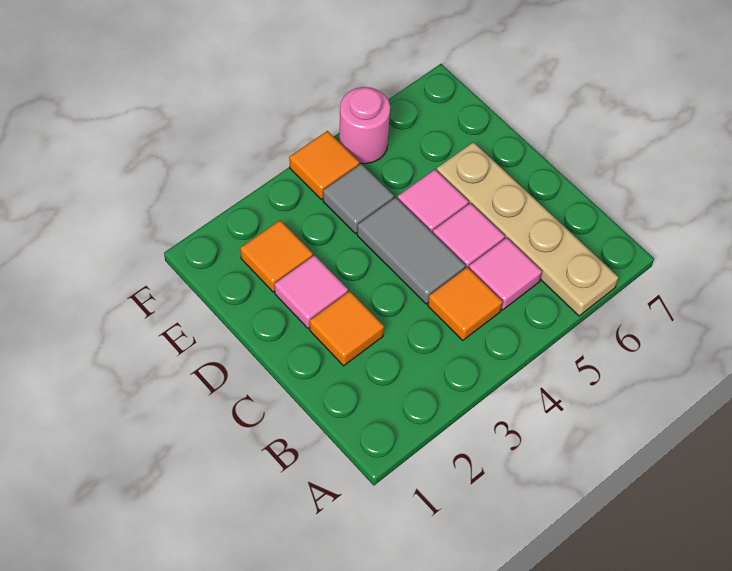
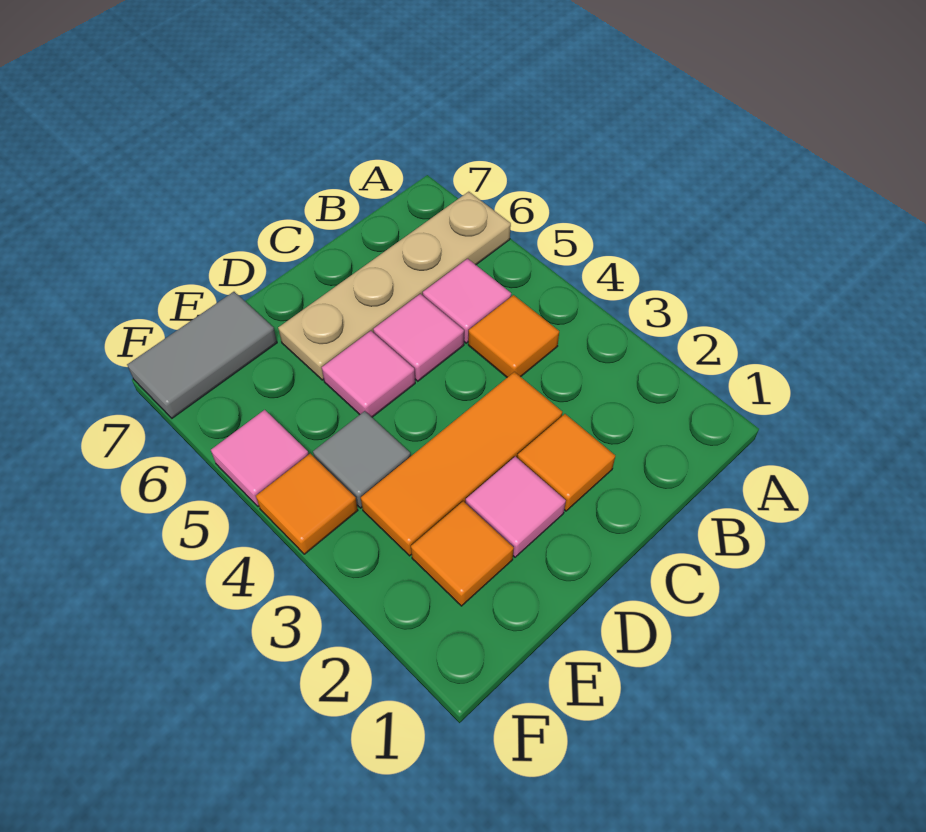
none -> orange 1x3 tile [361,372,562,556]
grey 1x2 tile [357,197,466,304] -> grey 1x2 tile moved to [127,292,277,418]
pink 1x1 round brick [339,87,390,164] -> pink 1x1 tile [211,410,309,507]

